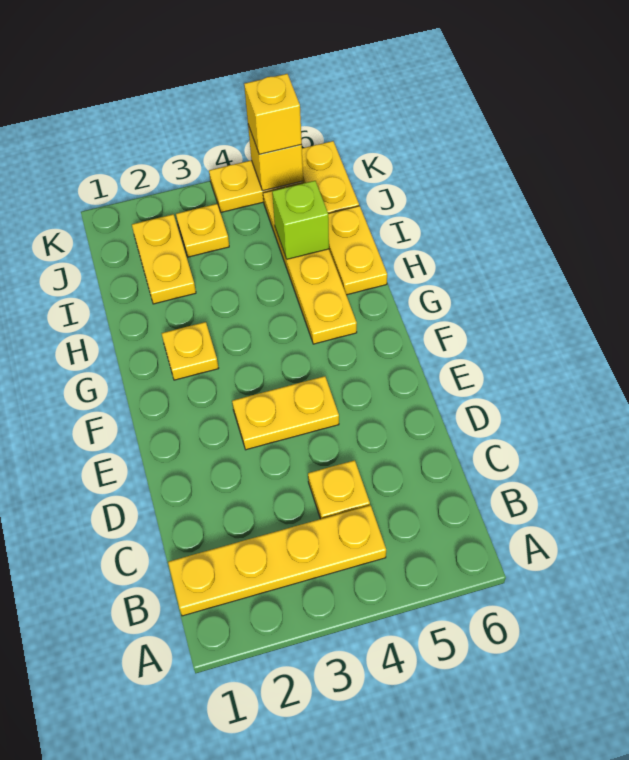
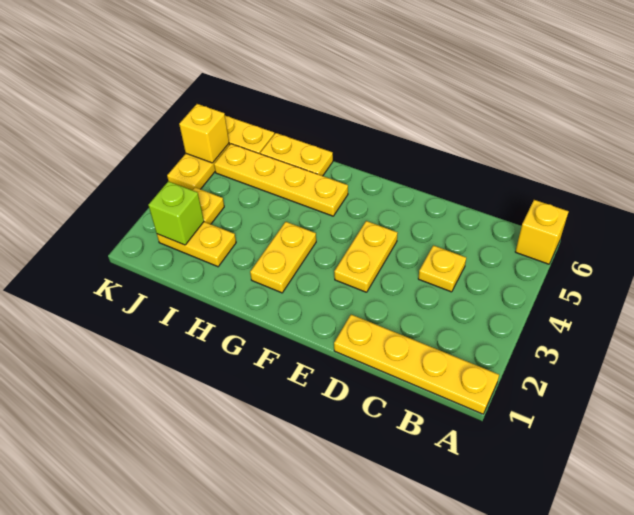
yellow 1x4 plate [168,505,386,616] -> yellow 1x4 plate turned to [334,315,499,414]
yellow 1x1 plate [162,322,219,380] -> yellow 1x2 plate [250,222,316,293]
lime 1x1 brick [272,181,329,259] -> lime 1x1 brick moved to [148,181,204,245]
yellow 1x1 brick [244,74,302,154] -> yellow 1x1 brick moved to [515,200,569,264]

